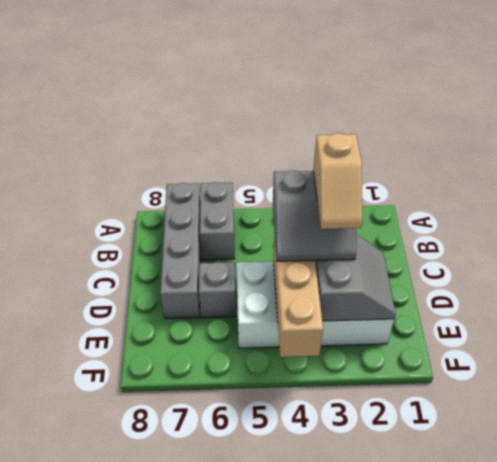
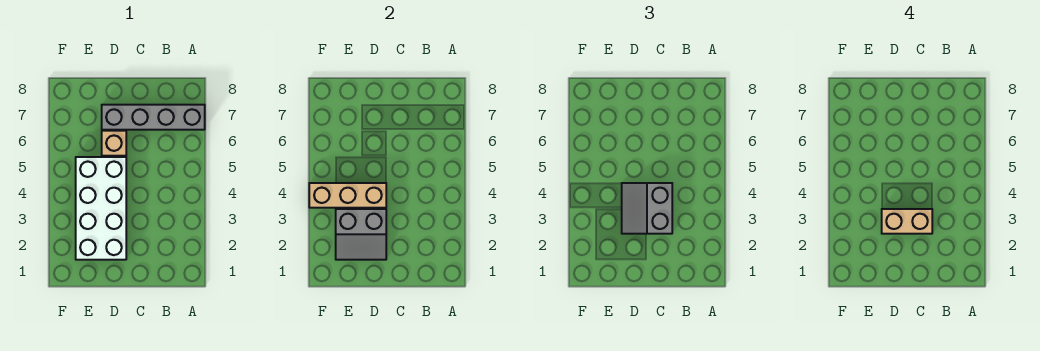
grey 1x2 brick [200,182,235,260] -> none
tan 1x2 slope [313,133,362,229] -> tan 1x2 brick [882,209,932,234]
grey 1x1 brick [199,262,236,317] -> tan 1x1 brick [102,131,126,156]

